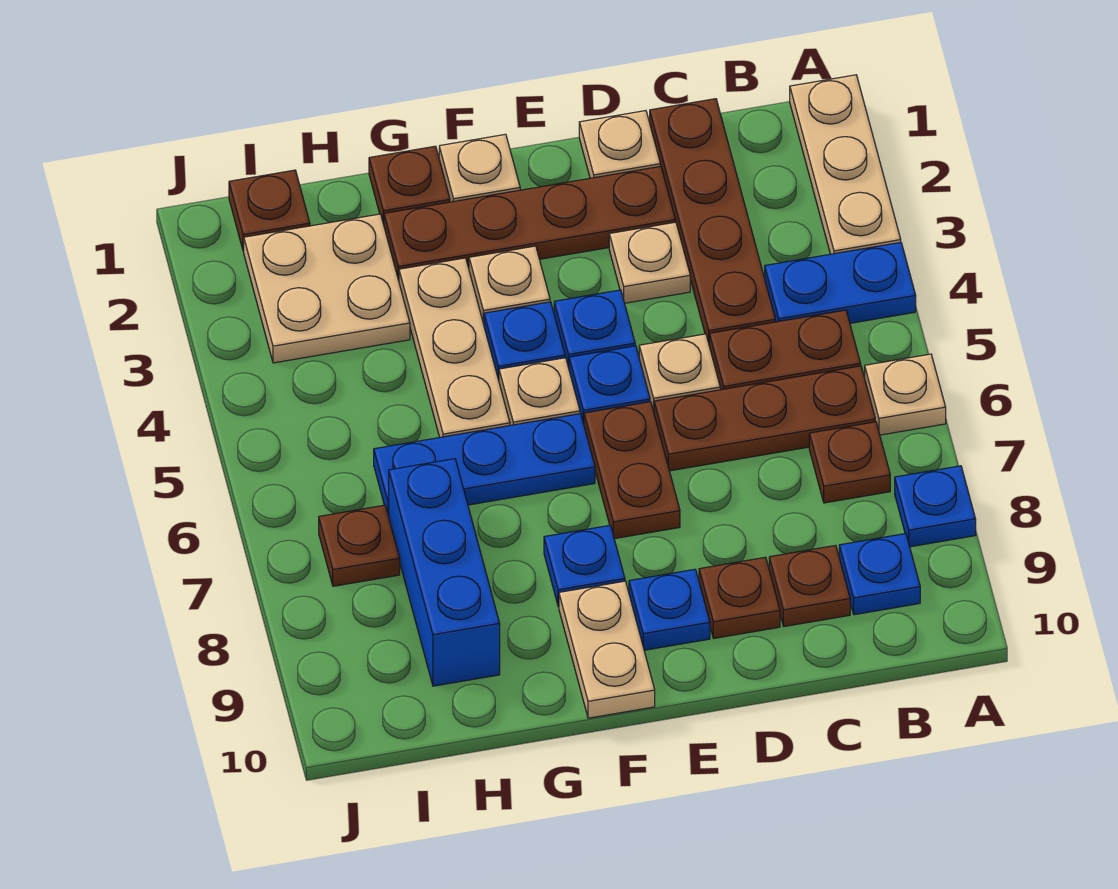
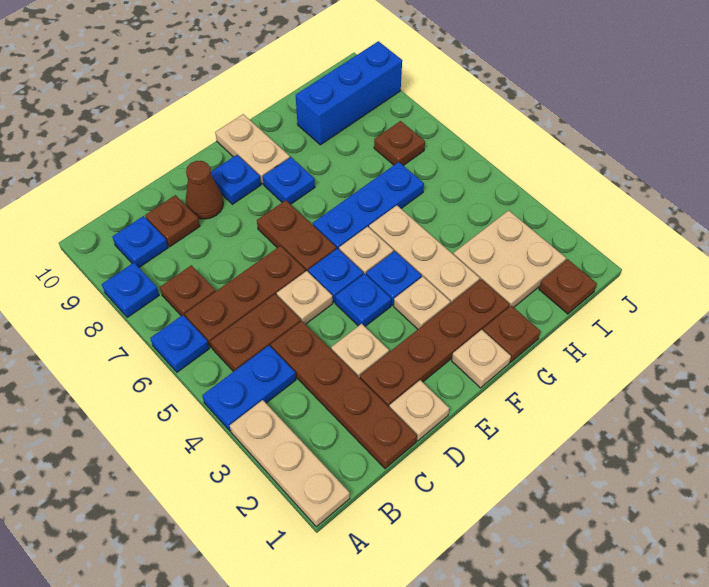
tan 1x1 plate [865,354,946,435] -> blue 1x1 plate [150,315,209,372]
brown 1x1 plate [699,557,780,638] -> brown 1x1 cone [186,161,223,219]
blue 1x3 brick [389,459,500,686] -> blue 1x3 brick turned to [296,41,402,145]

